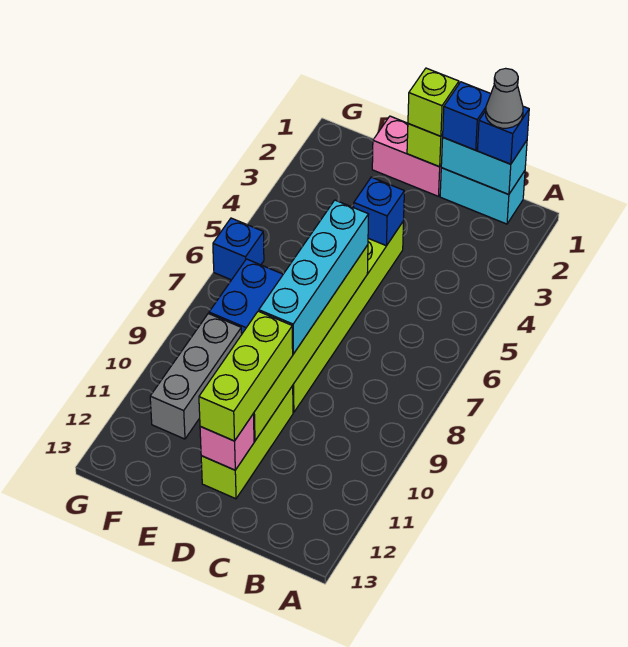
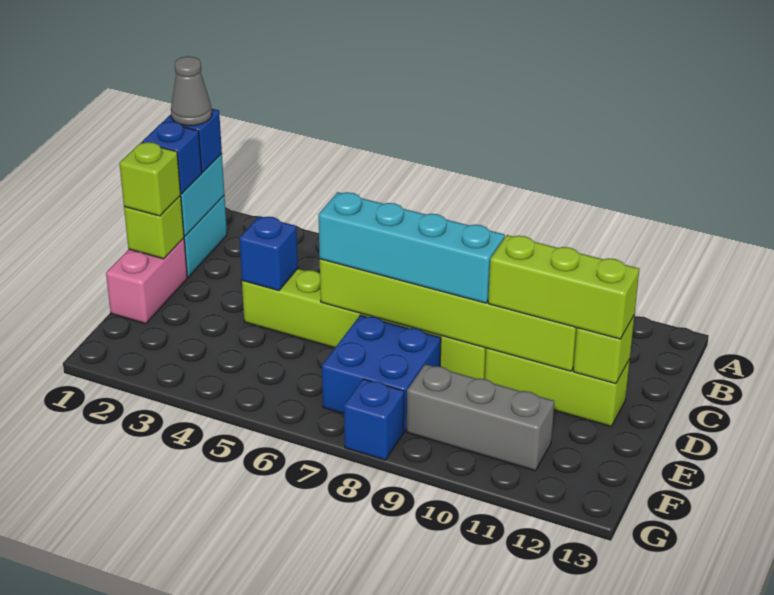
pink 1x1 brick [200,414,254,470] -> lime 1x1 brick [573,316,634,384]
blue 1x1 brick [213,218,264,280] -> blue 1x1 brick moved to [344,379,404,460]

